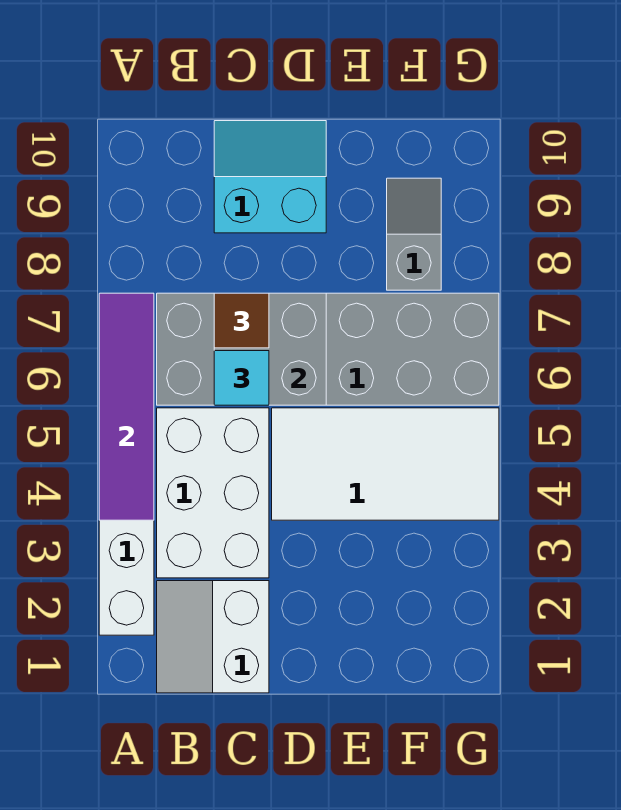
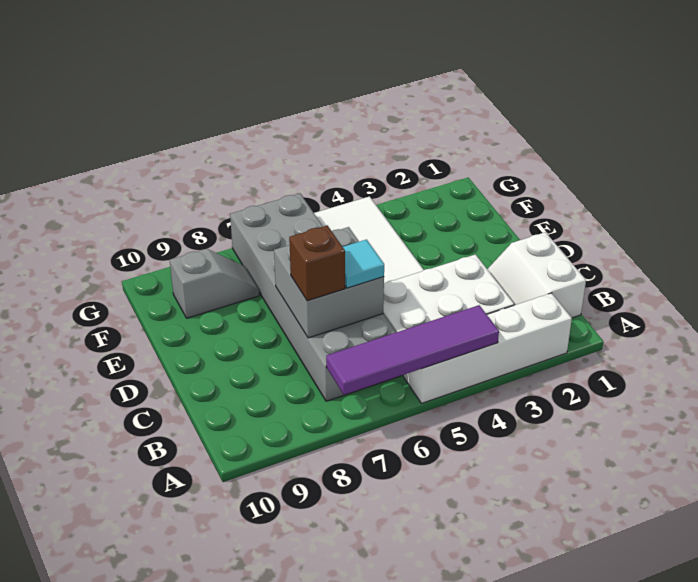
white 2x2 slope [157,581,269,693] -> white 2x2 slope turned to [487,232,586,318]
brown 1x1 tile [214,293,269,348] -> brown 1x1 brick [289,225,345,301]
cyan 2x2 slope [214,121,326,233] -> none
grey 1x2 slope [387,178,441,290] -> grey 1x2 slope turned to [170,249,259,318]

